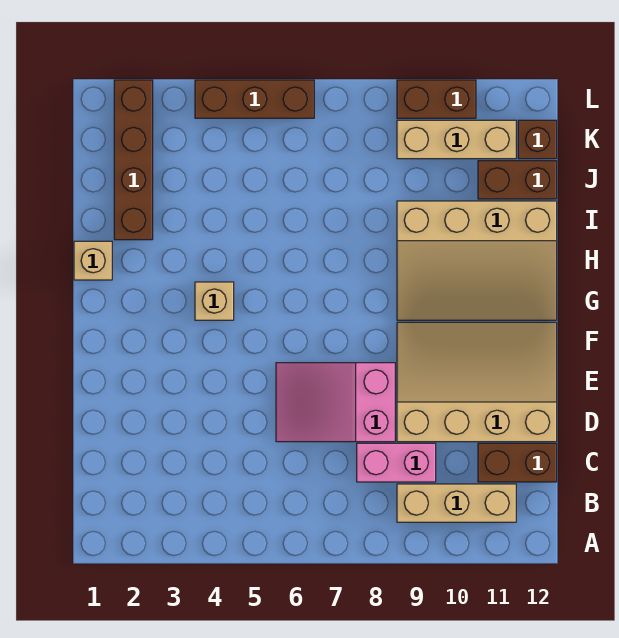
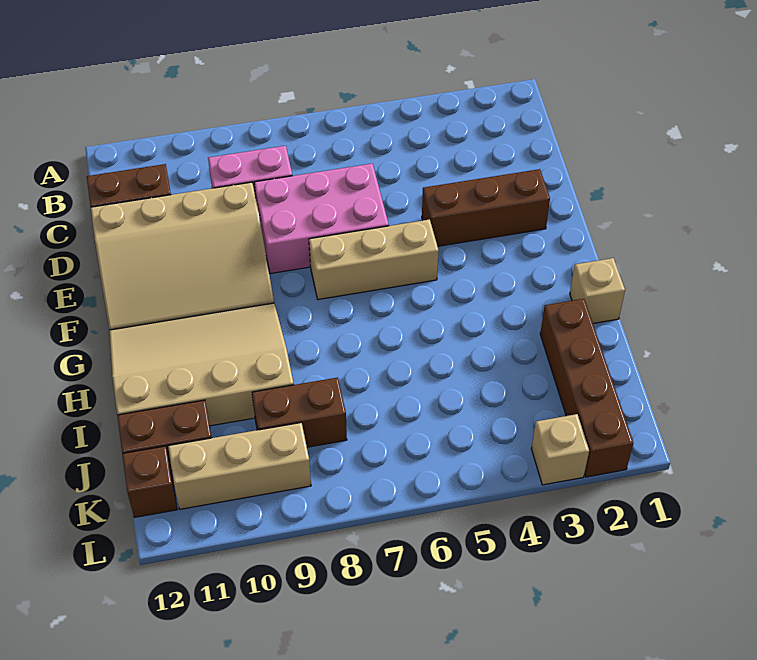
tan 1x3 brick [397,484,516,522] -> tan 1x3 brick moved to [309,219,439,300]
pink 2x3 slope [276,363,395,442] -> pink 2x3 brick [254,164,389,274]
tan 1x1 brick [195,282,234,320] -> tan 1x1 brick moved to [531,414,589,485]
brown 1x3 brick [195,80,314,118] -> brown 1x3 brick moved to [422,169,550,246]
brown 1x2 brick [397,80,476,118] -> brown 1x2 brick moved to [252,377,347,447]

